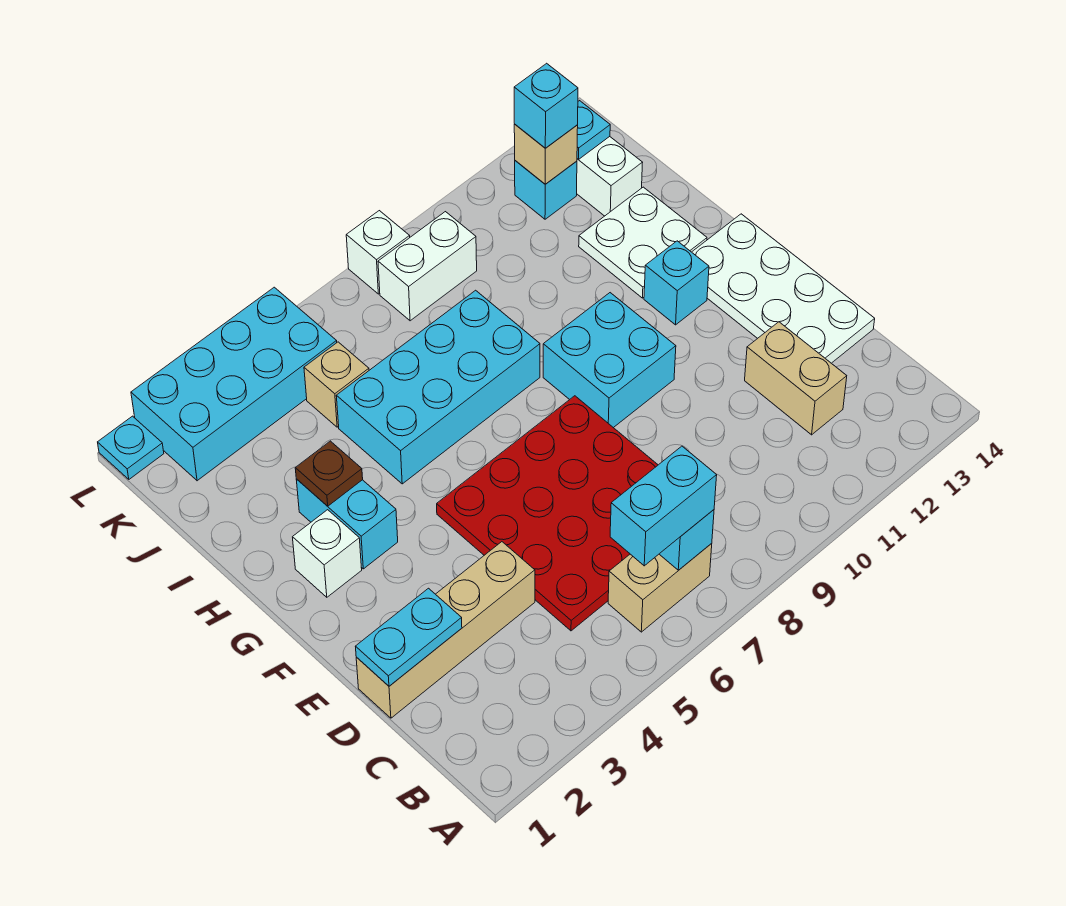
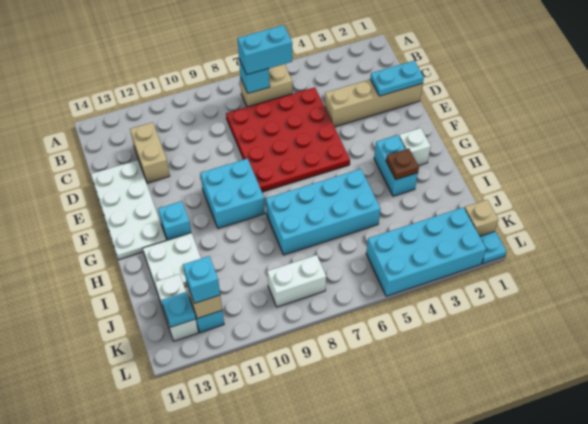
tan 1x1 brick [304,342,369,427] -> tan 1x1 brick moved to [465,200,499,236]
white 1x1 brick [346,211,410,294] -> none

